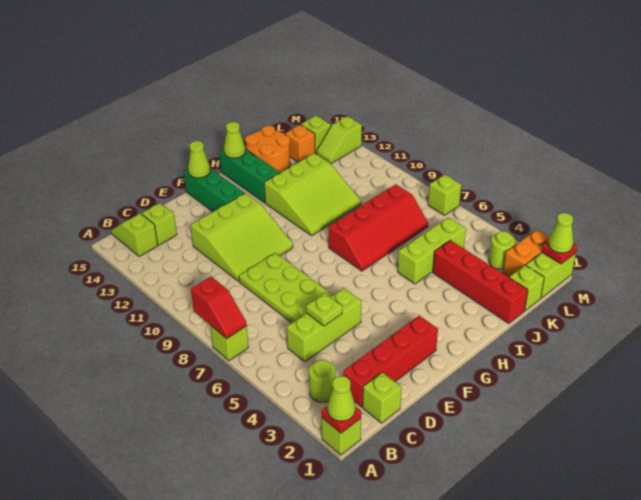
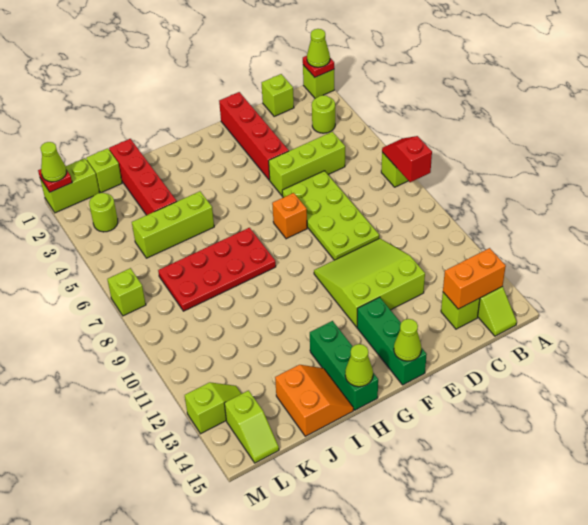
red 1x4 brick [343,316,438,407] -> red 1x4 brick turned to [219,92,289,180]
lime 1x1 plate [306,293,342,326] -> none
red 2x4 slope [329,184,428,271] -> red 2x4 plate [158,228,276,311]
lime 3x3 slope [264,153,361,236] -> none
orange 2x2 round brick [245,126,290,173] -> orange 2x2 slope [275,365,353,436]
orange 1x1 brick [285,125,315,162] -> orange 1x1 brick moved to [272,193,307,239]
orange 1x2 brick [503,230,549,277] -> orange 1x2 brick moved to [443,248,506,309]

